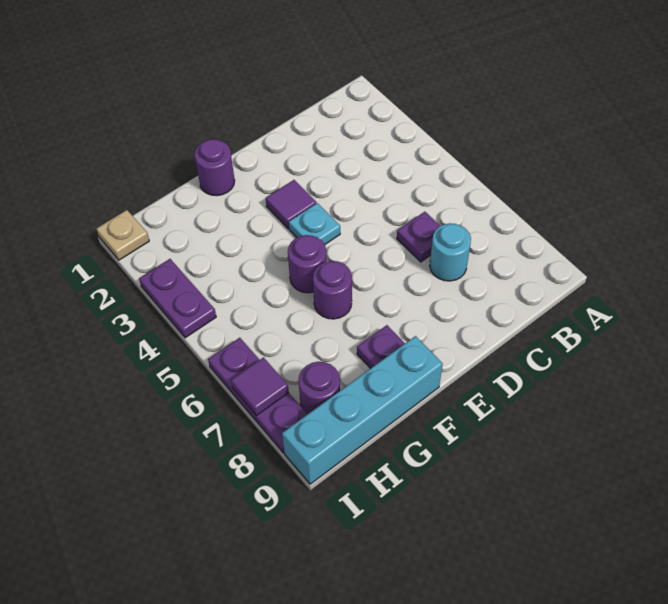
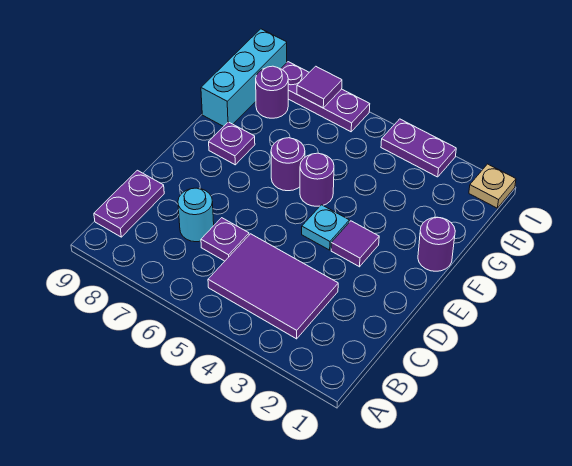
none -> purple 2x3 tile [208,234,338,339]
none -> purple 1x2 plate [94,170,164,237]
cyan 1x4 brick [282,336,443,484] -> cyan 1x3 brick [201,29,287,127]

